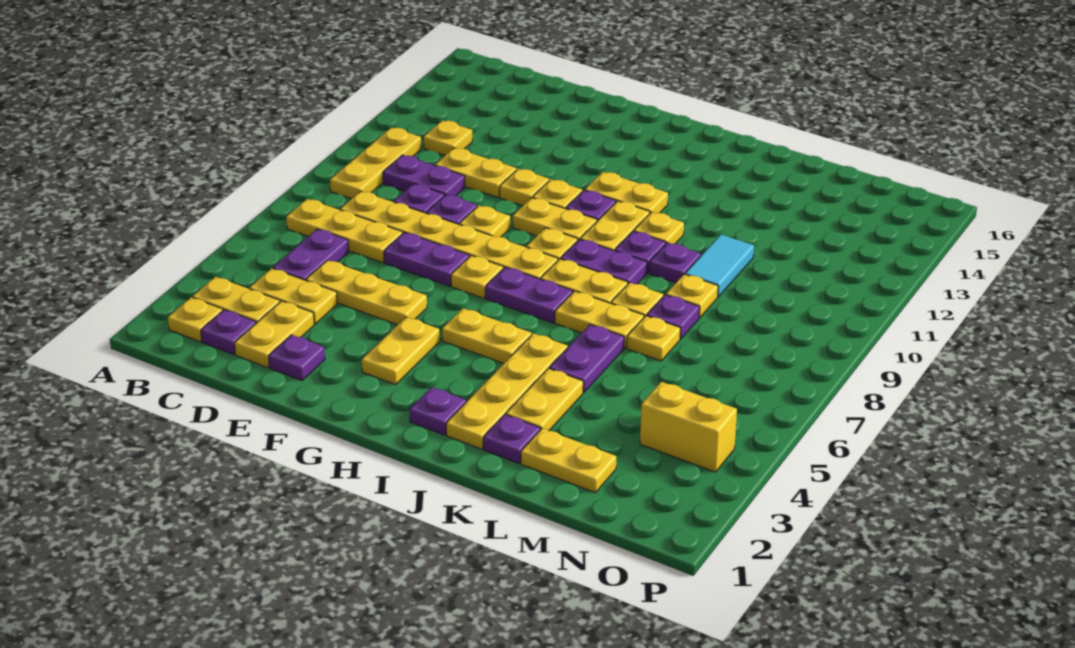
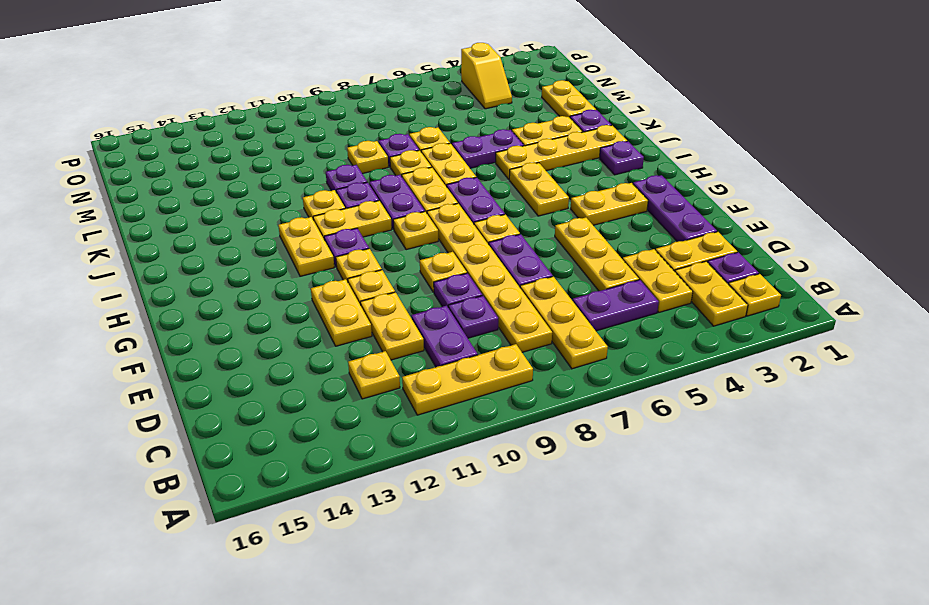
purple 1x1 plate [269,335,325,381] -> purple 1x3 plate [633,175,717,242]
yellow 1x2 plate [513,198,597,240] -> yellow 1x2 plate moved to [311,279,372,346]
cyan 1x2 tile [685,235,754,297] -> none
yellow 1x2 brick [640,382,737,472] -> yellow 1x2 slope [461,43,512,109]

